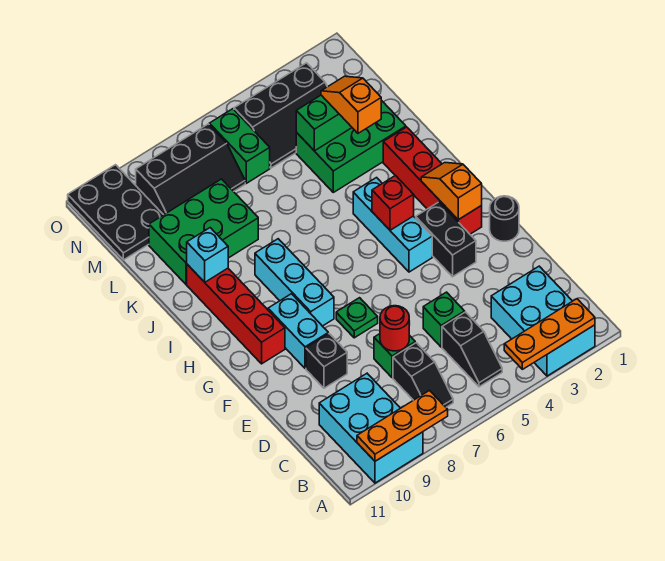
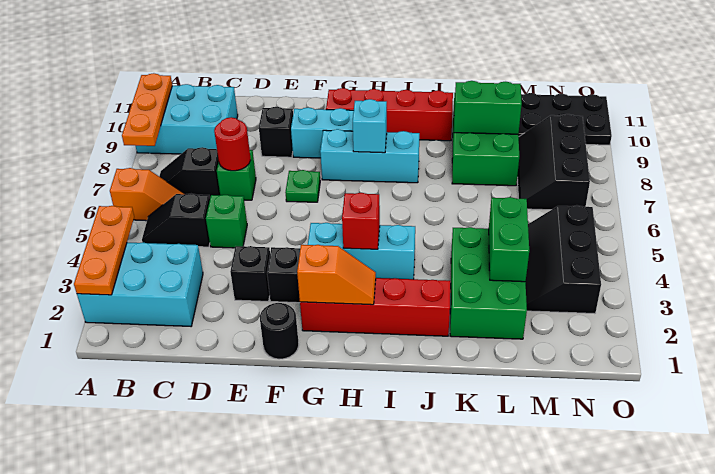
none -> black 1x1 brick [230,246,270,301]
cyan 1x1 brick [187,228,228,282] -> cyan 1x1 brick moved to [353,99,387,153]
orange 1x2 slope [321,76,381,133] -> orange 1x2 slope moved to [110,168,184,221]
green 1x2 brick [209,109,270,183] -> green 1x2 brick moved to [454,81,522,134]

